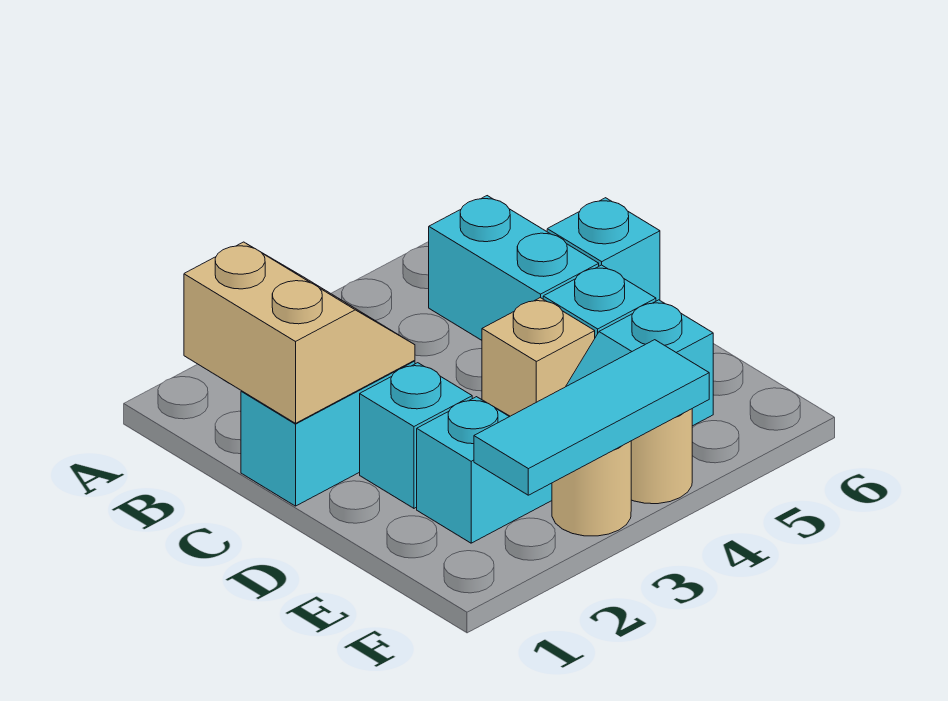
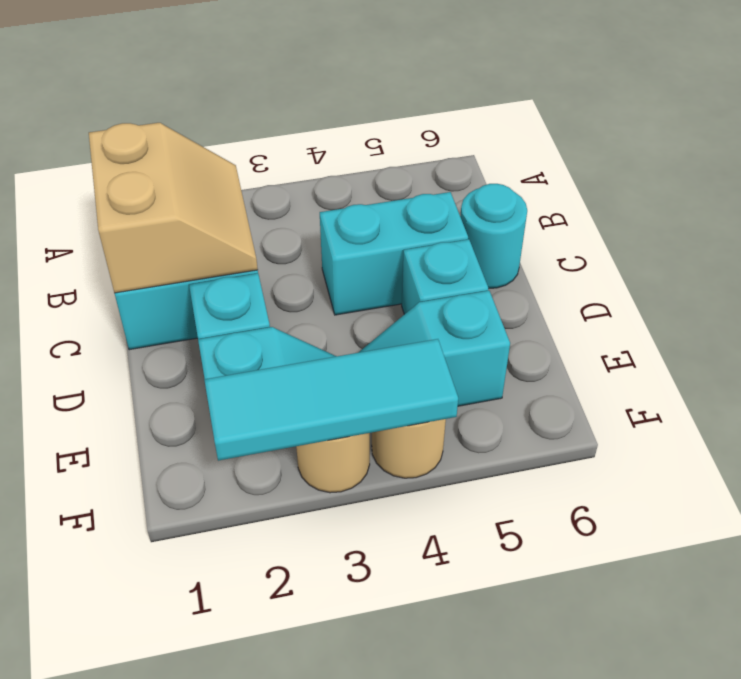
cyan 1x2 brick [429,196,599,340] -> cyan 1x2 brick turned to [320,192,468,315]
cyan 1x1 brick [547,198,660,301] -> cyan 1x1 round brick [460,184,527,288]
tan 1x1 brick [482,298,595,416] -> none

